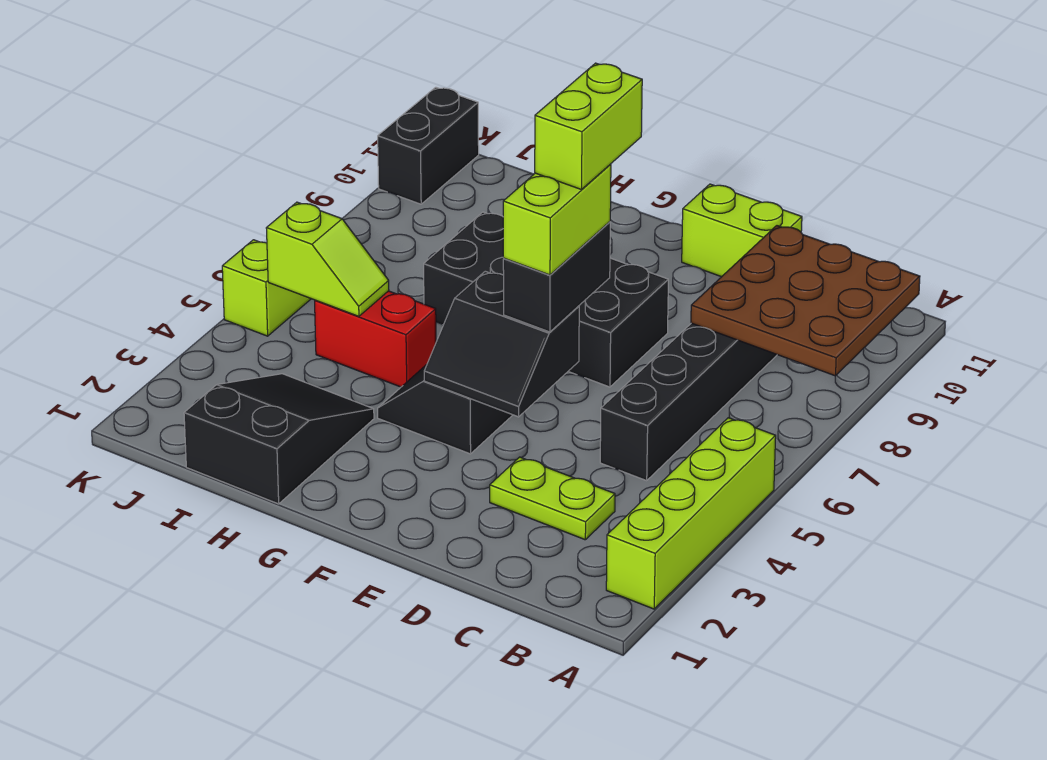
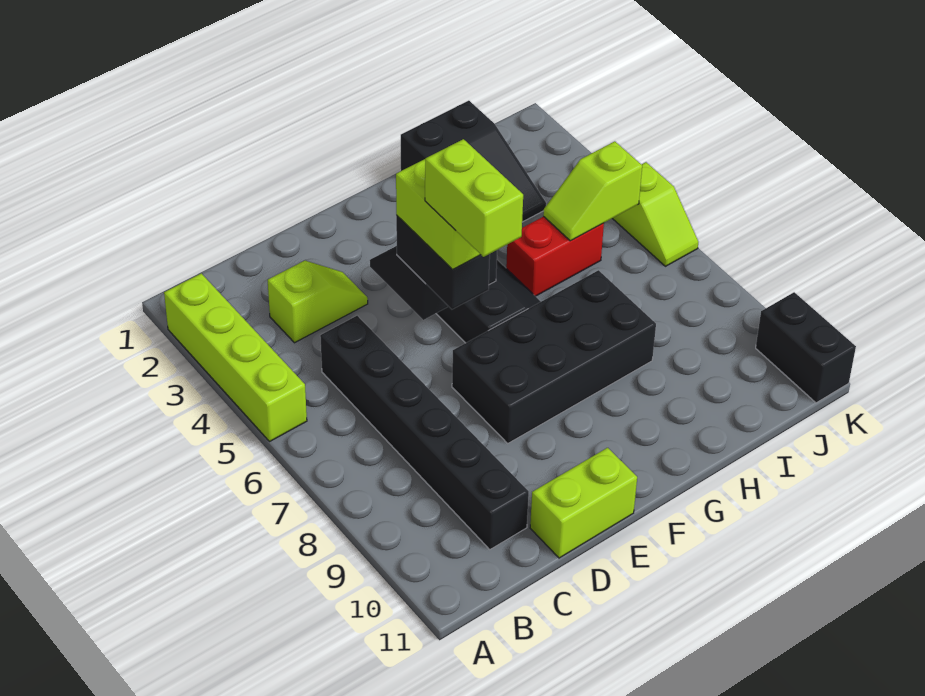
brown 3x3 plate [691,226,920,376] -> none
lime 1x2 plate [490,457,615,540] -> lime 1x2 slope [268,261,368,343]

